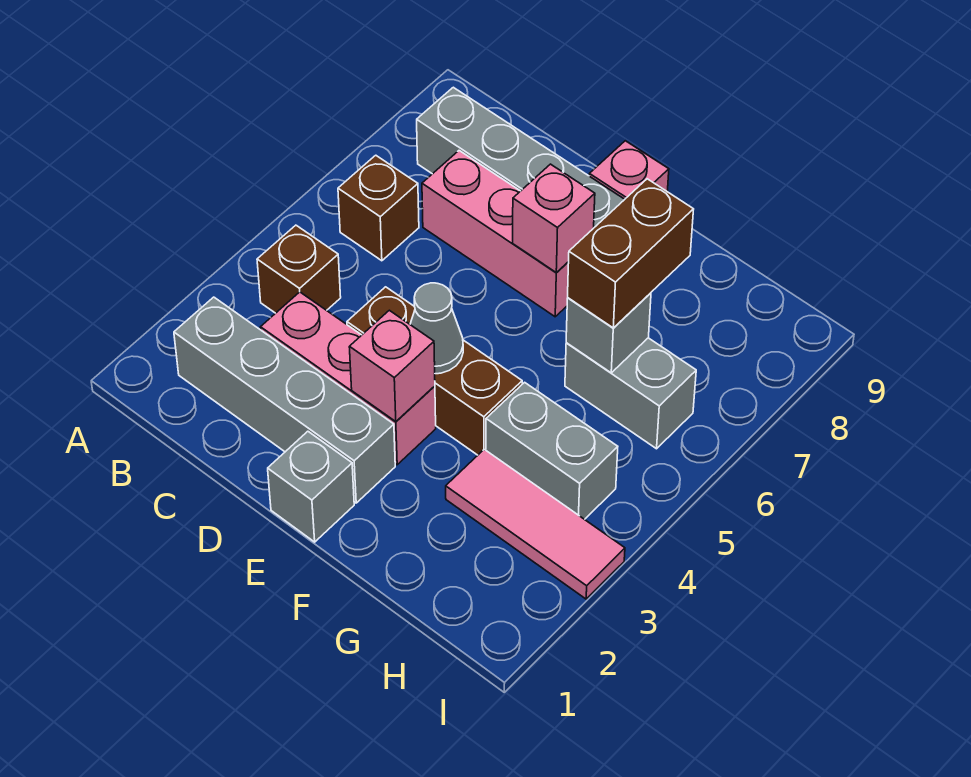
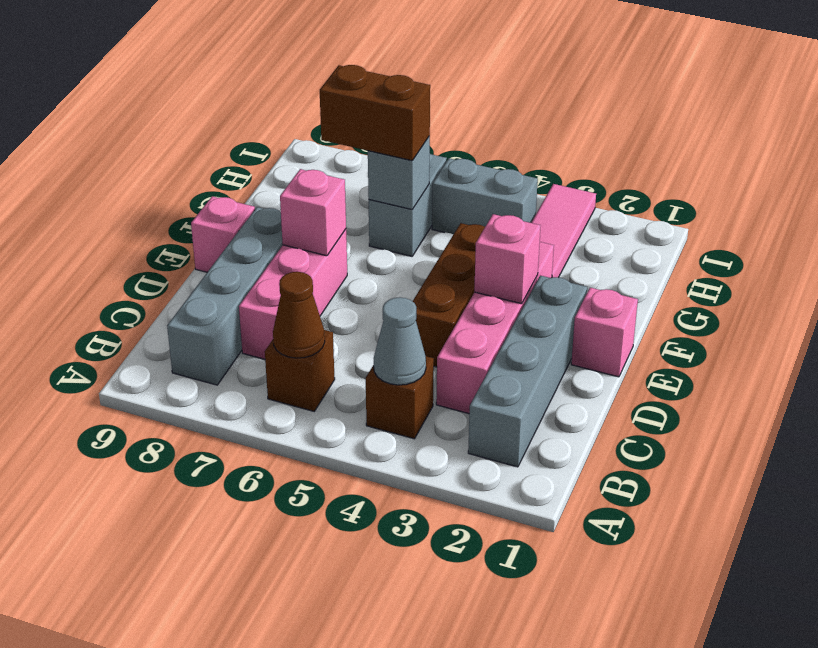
none -> brown 1x1 cone [273,272,325,358]
pink 1x3 brick [261,292,436,465] -> pink 1x4 brick [436,242,554,414]
grey 1x1 brick [268,431,354,542] -> pink 1x1 brick [571,288,638,377]
grey 1x1 cone [410,283,463,374] -> grey 1x1 cone moved to [374,297,426,385]
grey 1x2 brick [486,382,618,519] -> grey 1x2 brick turned to [432,158,538,234]

